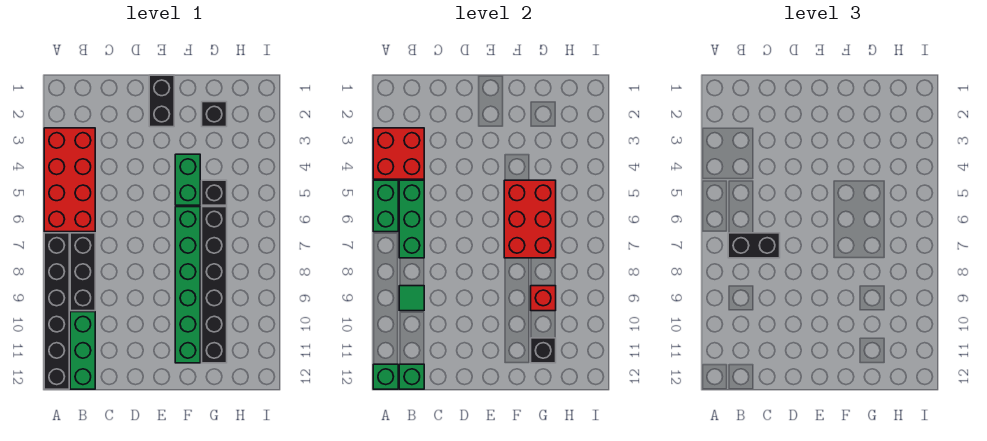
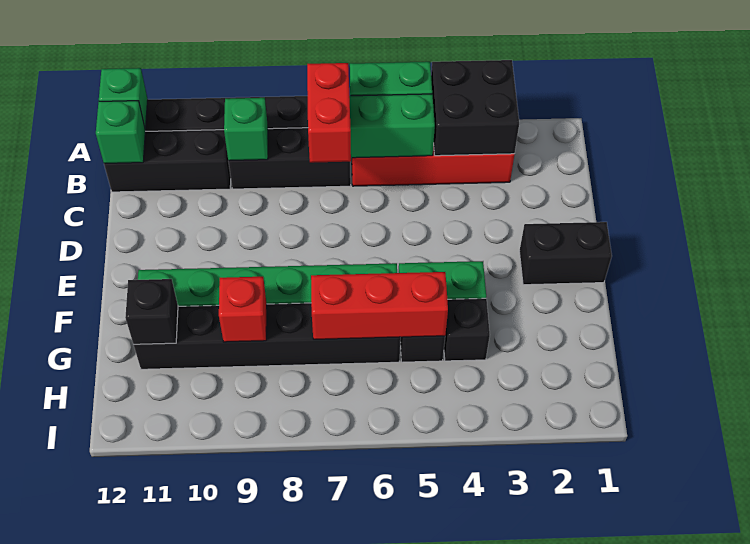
red 2x2 brick [373,128,424,179] -> black 2x2 brick [431,60,519,156]
black 1x2 brick [728,233,780,258] -> red 1x2 brick [307,63,351,163]
green 1x1 tile [399,286,424,311] -> green 1x1 brick [224,98,268,161]
green 1x3 brick [70,312,95,389] -> black 1x3 brick [104,130,231,192]
red 2x3 brick [504,180,556,258] -> red 1x3 brick [311,272,448,339]
black 1x1 brick [202,102,227,127] -> black 1x1 brick moved to [444,298,490,361]

